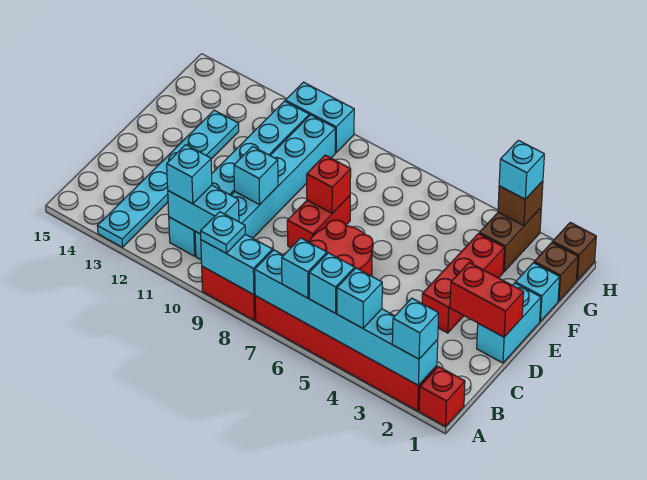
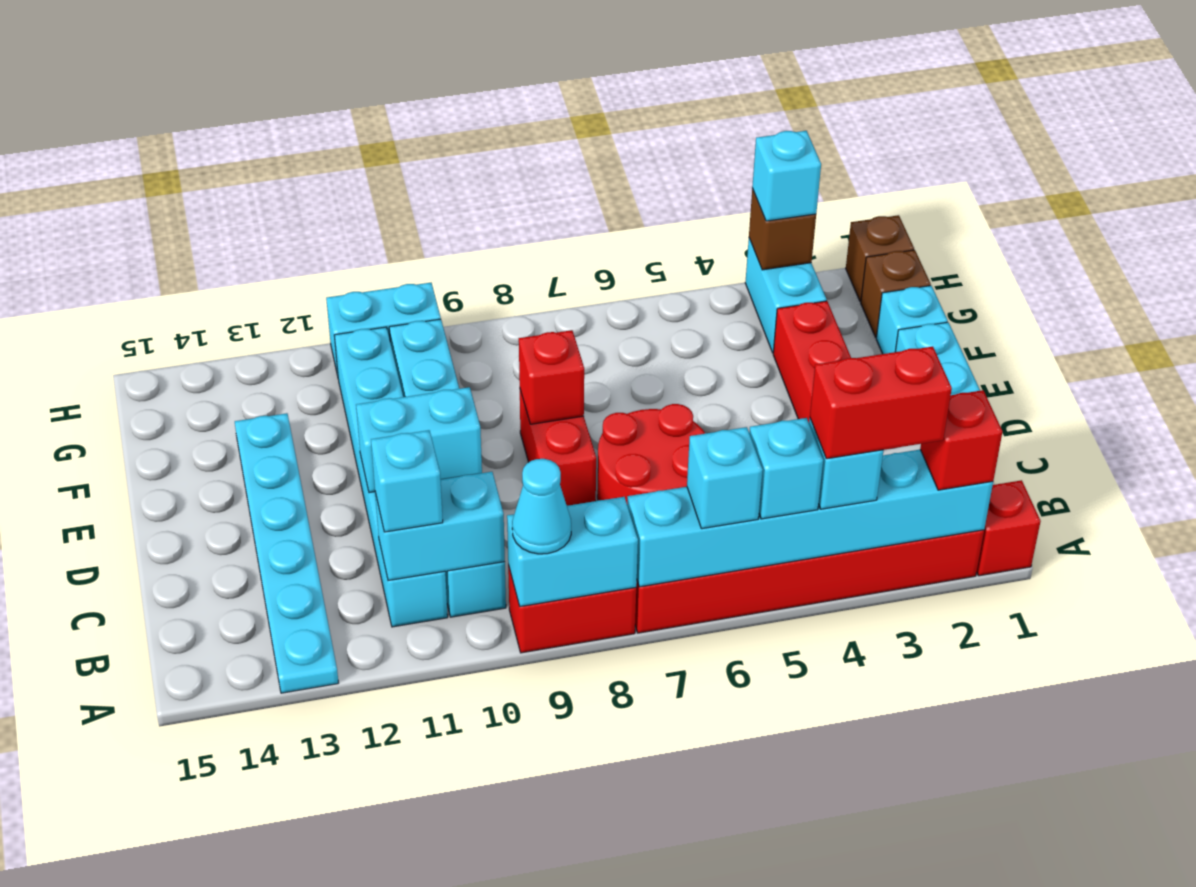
cyan 1x1 brick [392,298,439,359] -> red 1x1 brick [920,390,1003,490]
cyan 1x1 plate [201,212,245,253] -> cyan 1x1 cone [512,459,571,554]
red 1x2 brick [450,262,524,337] -> red 1x2 brick moved to [810,347,952,459]
cyan 1x1 brick [234,146,278,205] -> cyan 1x2 brick [356,387,482,493]
brown 1x2 brick [479,208,541,272] -> cyan 1x2 brick [745,238,827,353]

